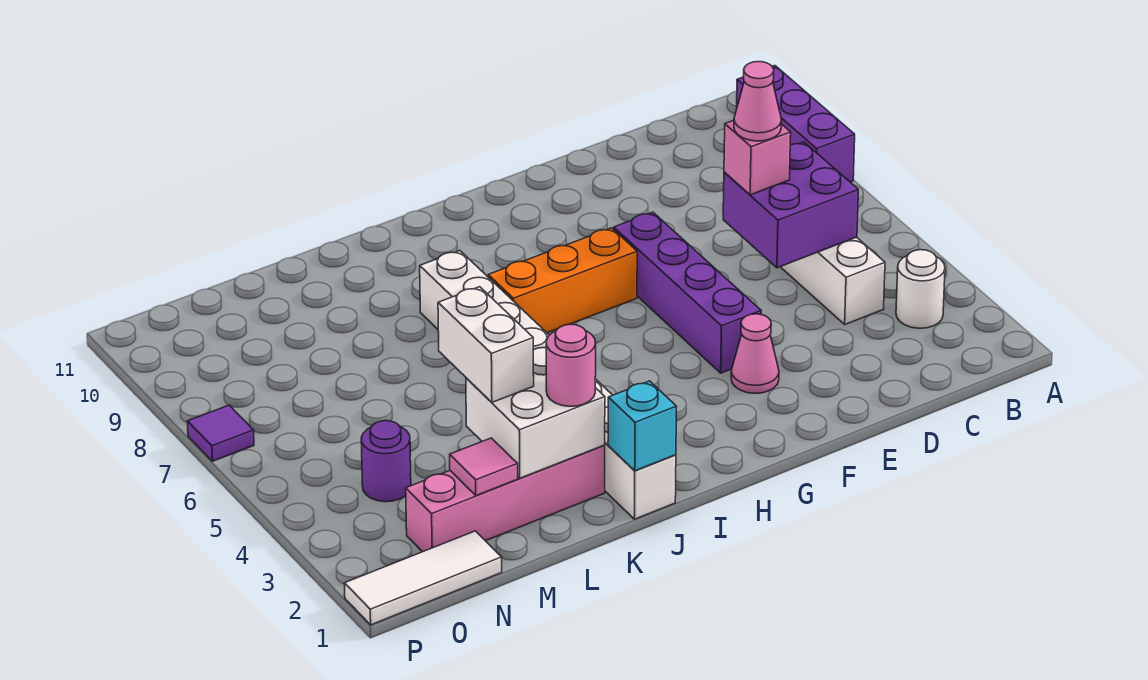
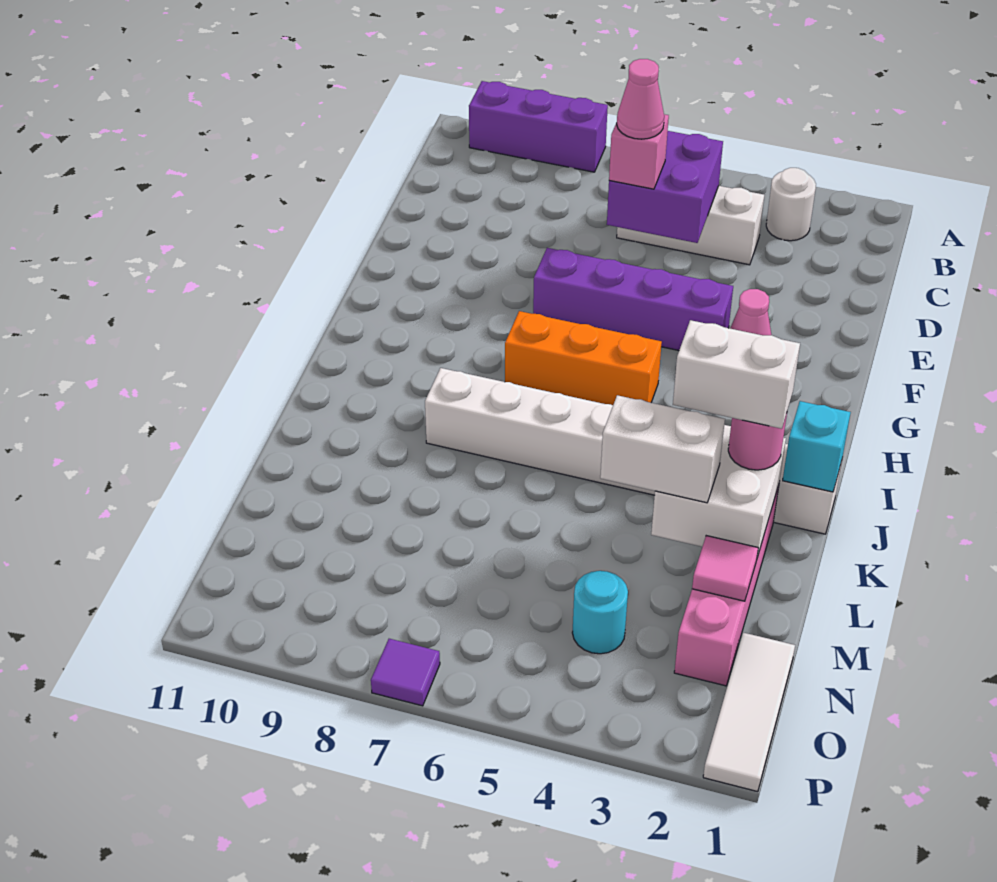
orange 1x3 brick [488,228,637,333] -> orange 1x3 brick turned to [505,311,662,405]
none -> white 1x2 brick [673,320,800,429]
purple 1x1 round brick [361,421,411,502] -> cyan 1x1 round brick [572,571,628,654]

